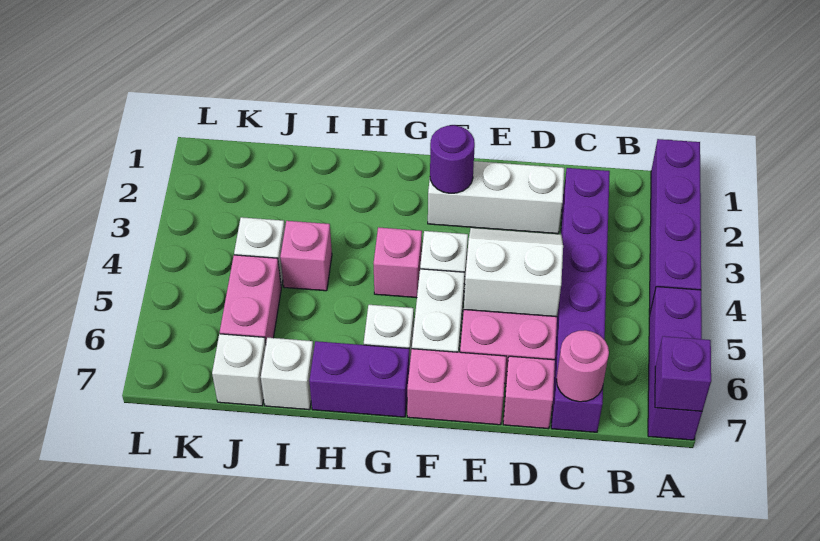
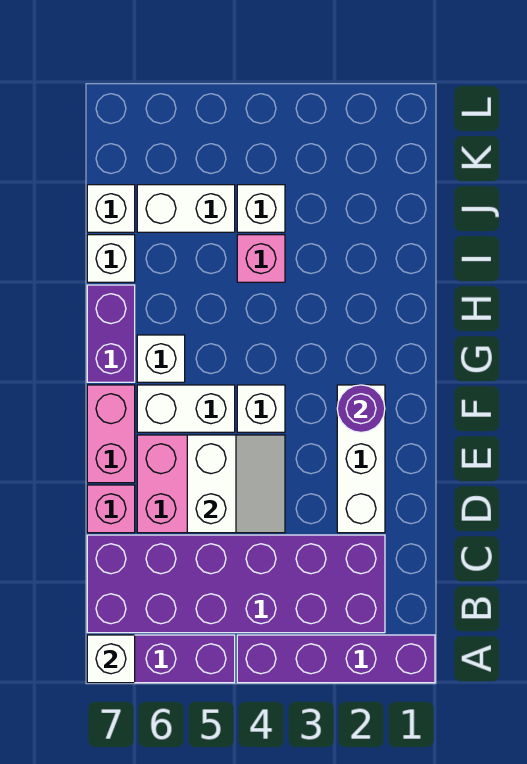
purple 1x1 brick [655,336,711,411] -> white 1x1 brick [87,635,135,683]
purple 1x6 brick [551,168,610,432] -> purple 2x6 brick [87,535,385,633]
pink 1x1 round brick [556,330,609,402] -> none
pink 1x1 brick [374,227,422,298] -> none
pink 1x2 brick [220,255,281,342] -> white 1x2 brick [137,185,235,232]

